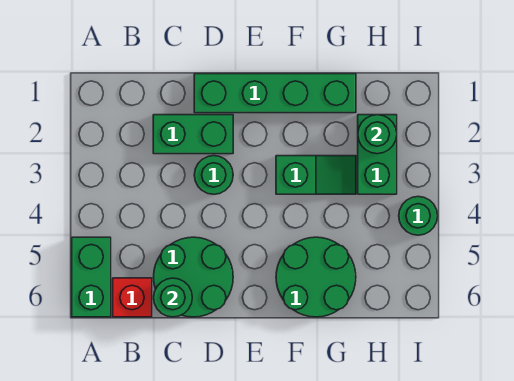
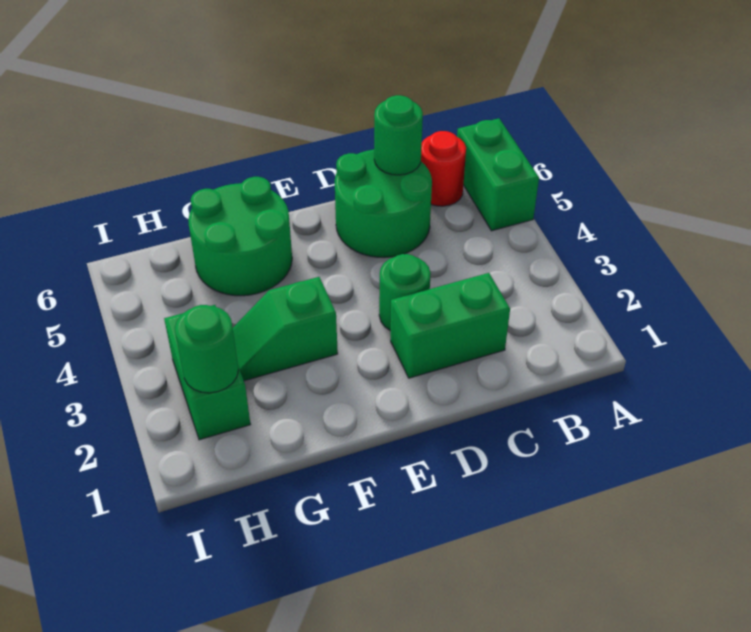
red 1x1 brick [113,278,152,317] -> red 1x1 round brick [421,131,466,206]
green 1x4 brick [194,74,356,113] -> none
green 1x1 round brick [399,196,438,235] -> none

